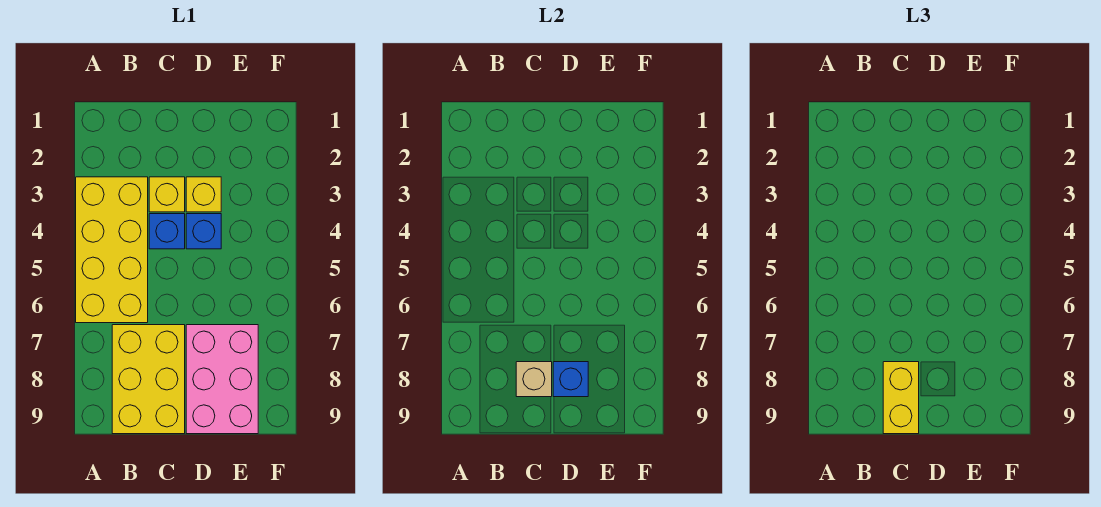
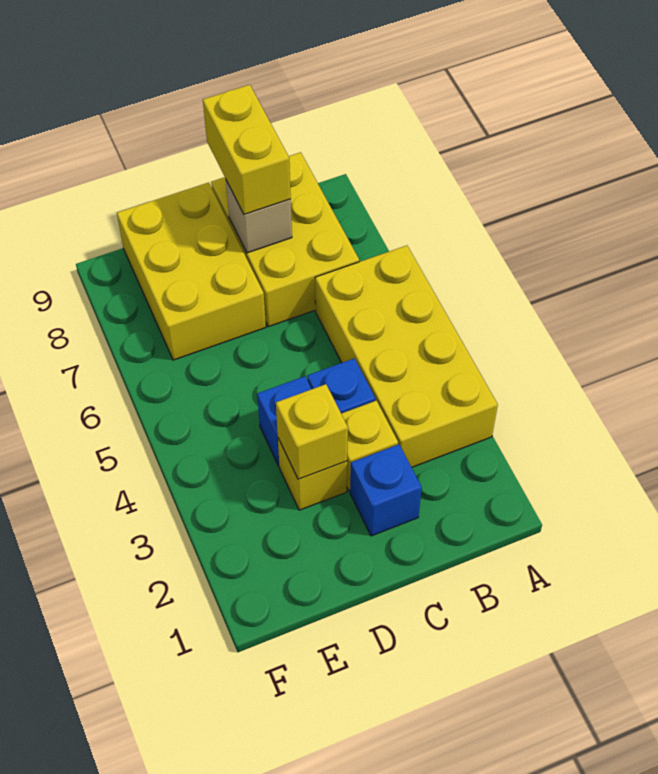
none -> yellow 1x1 brick [276,384,348,479]
pink 2x3 brick [186,325,258,434] -> yellow 2x3 brick [117,183,266,360]
blue 1x1 brick [553,362,588,397] -> blue 1x1 brick moved to [350,444,422,536]

